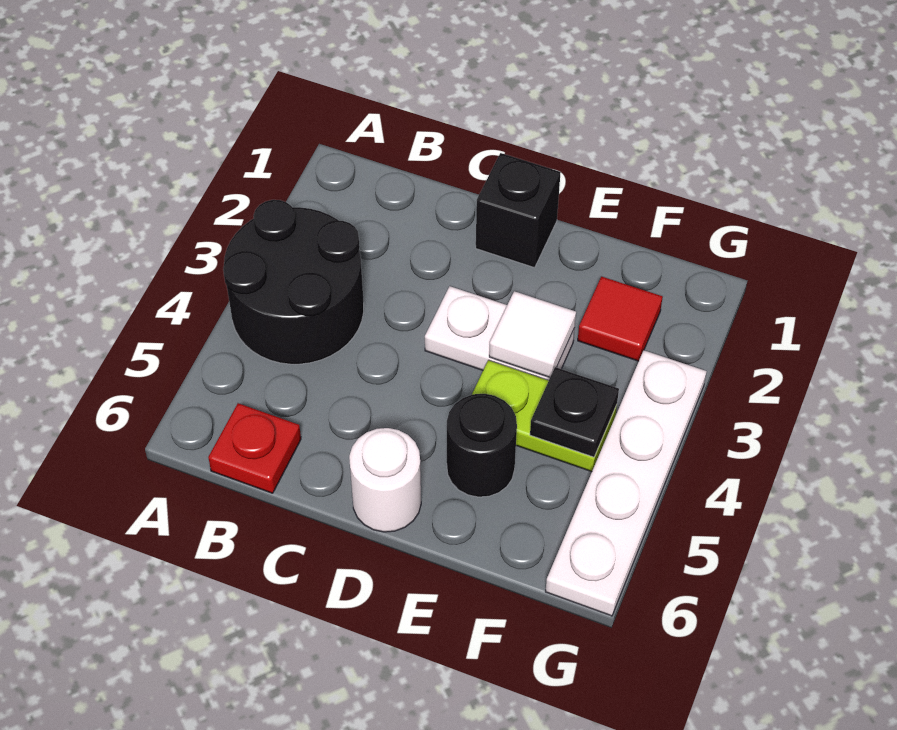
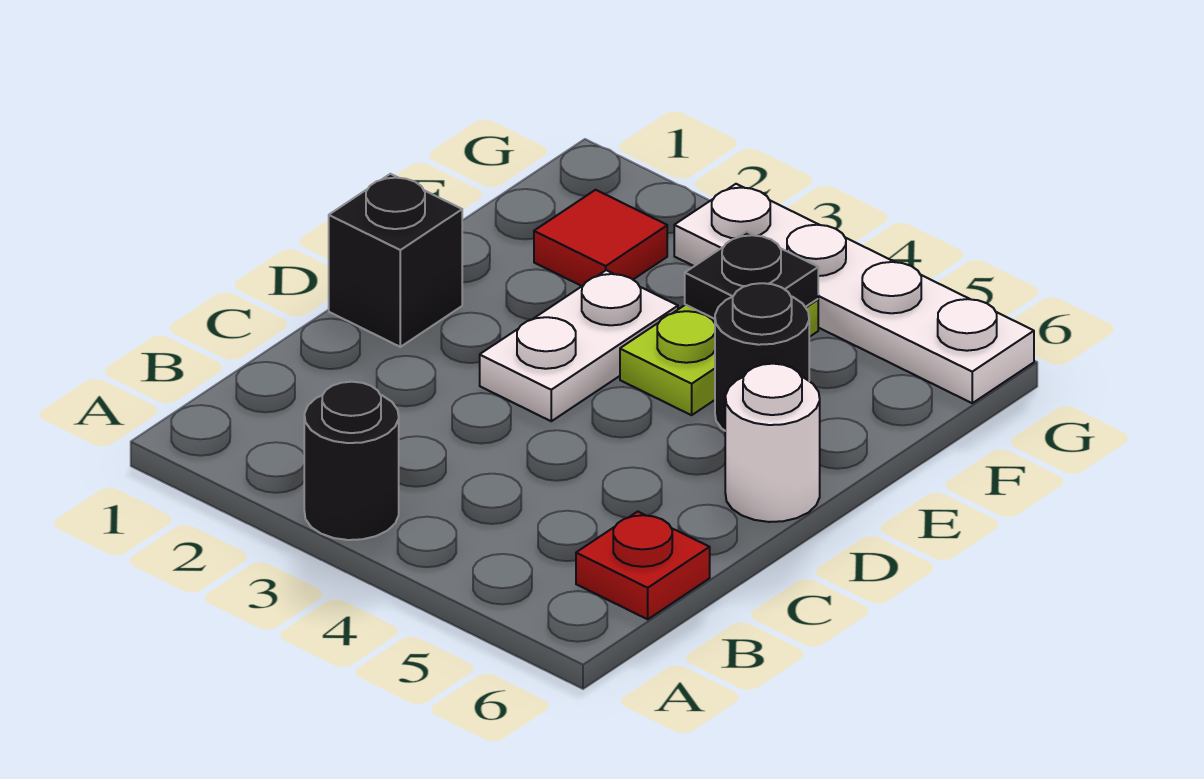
black 2x2 round brick [223,200,364,364] -> black 1x1 round brick [304,382,399,540]
white 1x1 tile [489,291,576,377] -> none

